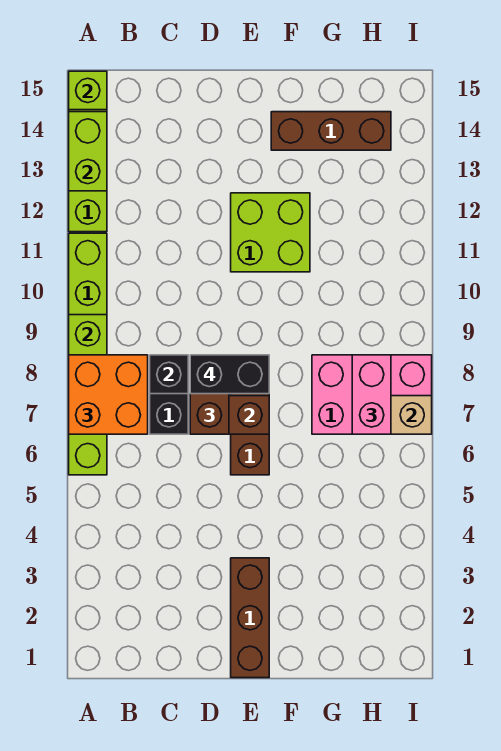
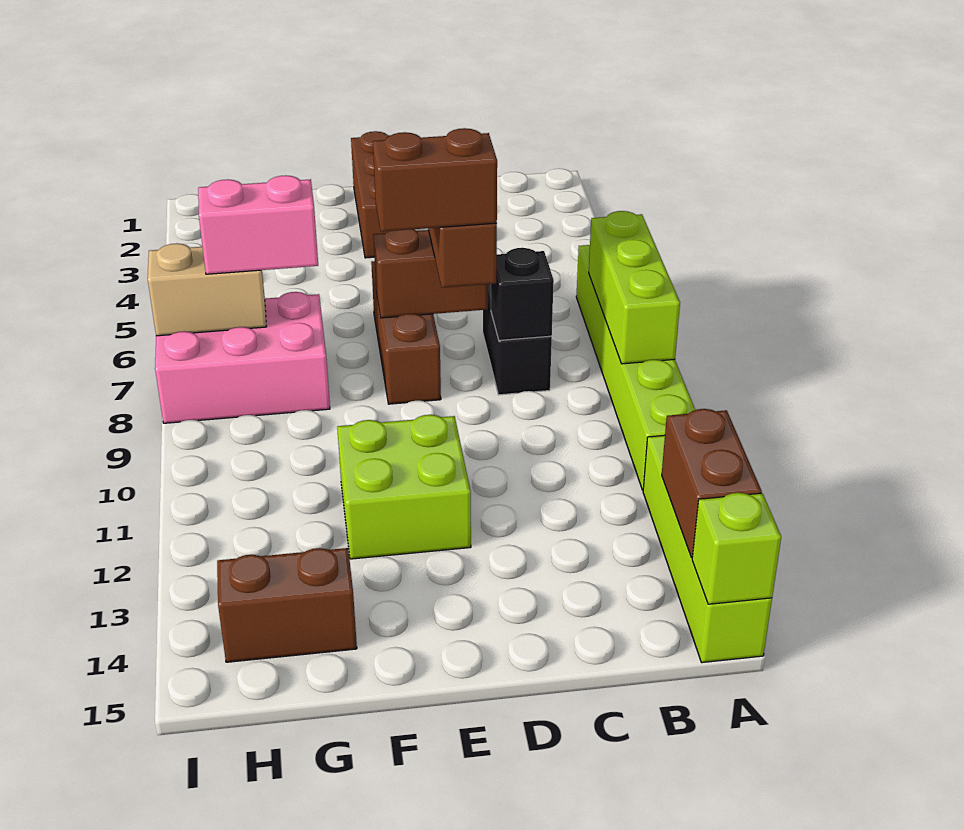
orange 2x2 brick [69,355,148,434] -> none
lime 1x2 brick [69,112,107,191] -> brown 1x2 brick [662,409,762,558]
black 1x2 brick [190,355,269,394] -> brown 1x2 brick [373,128,497,232]
brown 1x3 brick [271,112,391,150] -> brown 1x2 brick [217,548,357,662]
pink 1x2 brick [352,355,391,434] -> pink 1x2 brick turned to [198,175,318,274]

